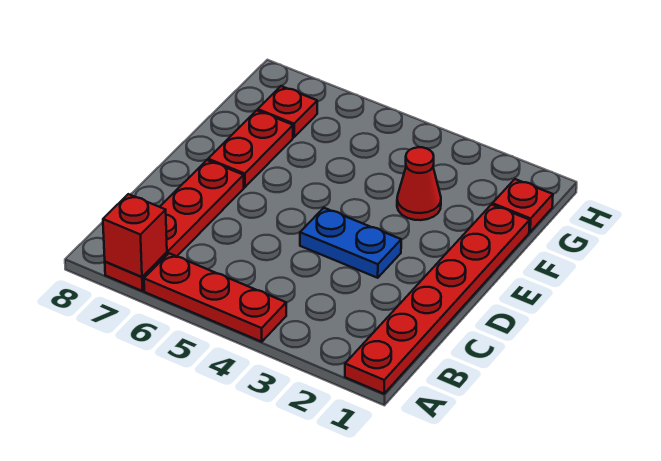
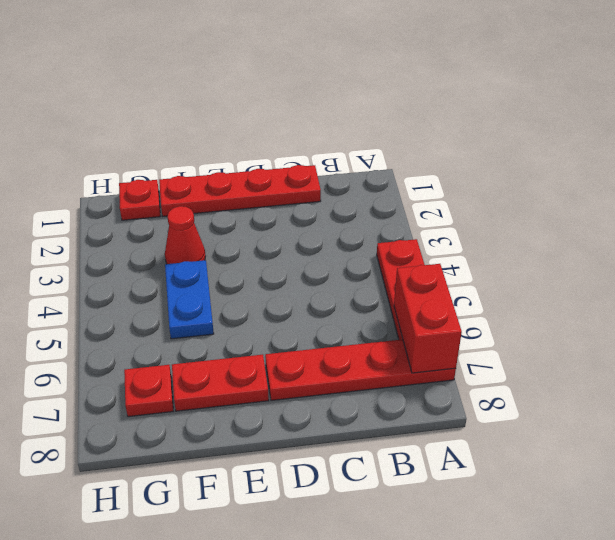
red 1x6 plate [345,205,530,394] -> red 1x4 plate [159,165,321,216]
red 1x1 brick [103,194,167,277] -> red 1x2 brick [394,264,462,373]
blue 1x2 plate [300,208,401,278] -> blue 1x2 plate moved to [165,260,214,339]

